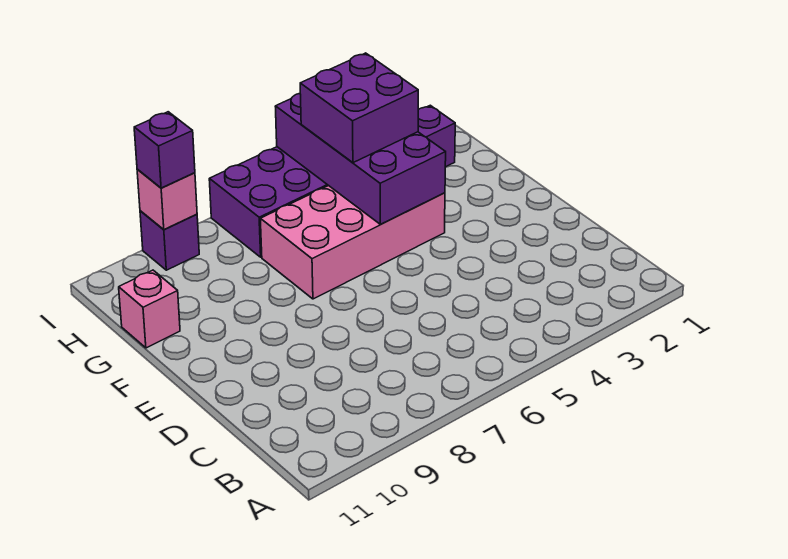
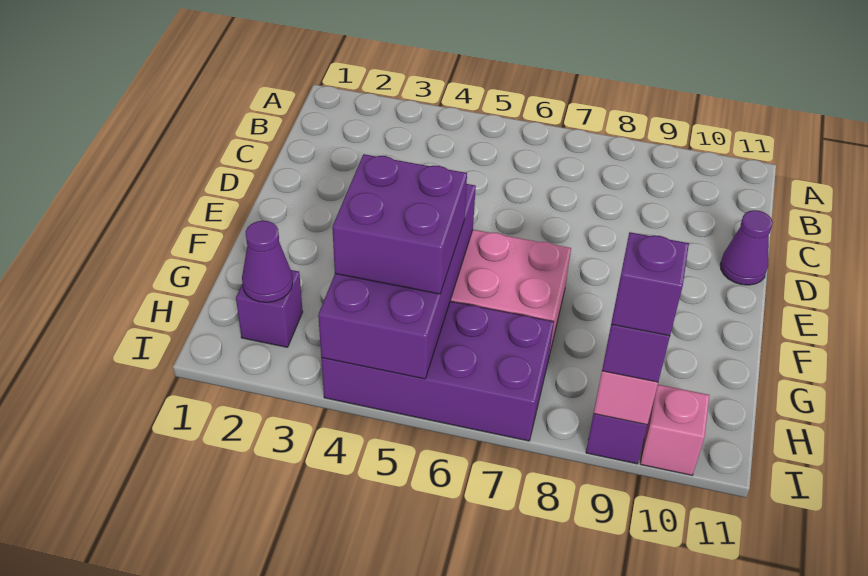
none -> purple 1x1 cone [720,210,773,285]
pink 1x1 brick [119,270,180,348] -> pink 1x1 brick moved to [640,385,709,475]
none -> purple 1x1 cone [242,221,293,302]
none -> purple 1x1 brick [611,232,689,336]

